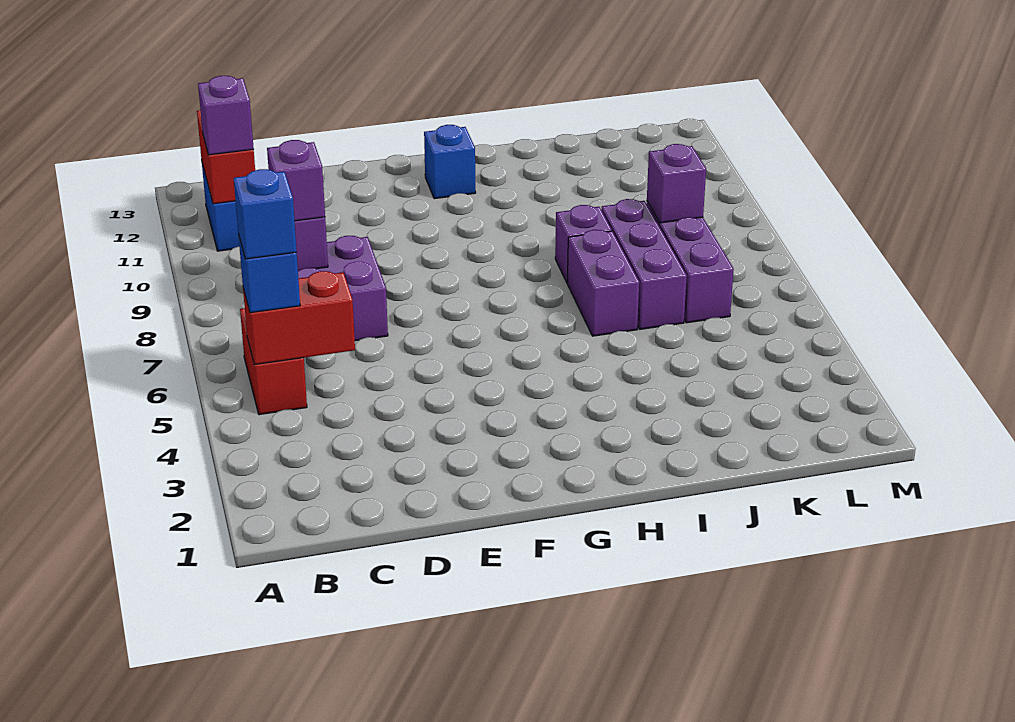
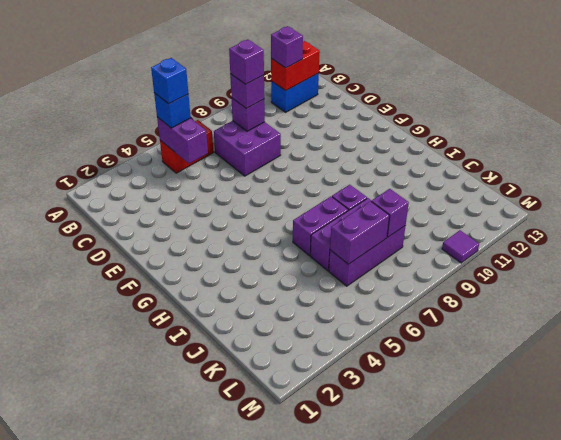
red 1x2 brick [243,271,355,365] -> purple 1x2 brick [157,117,208,164]
none -> purple 1x1 brick [229,39,264,84]
blue 1x1 brick [424,125,476,199] -> none
none -> purple 1x2 brick [330,201,389,264]
none -> purple 1x1 tile [442,230,479,263]

